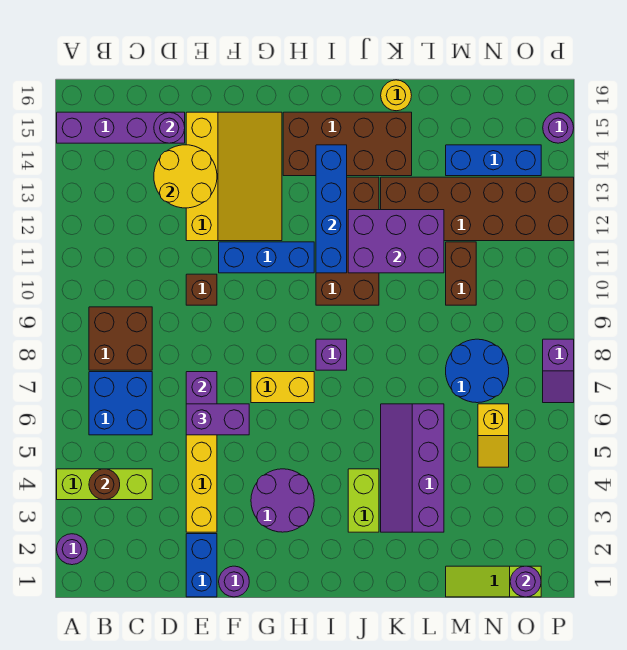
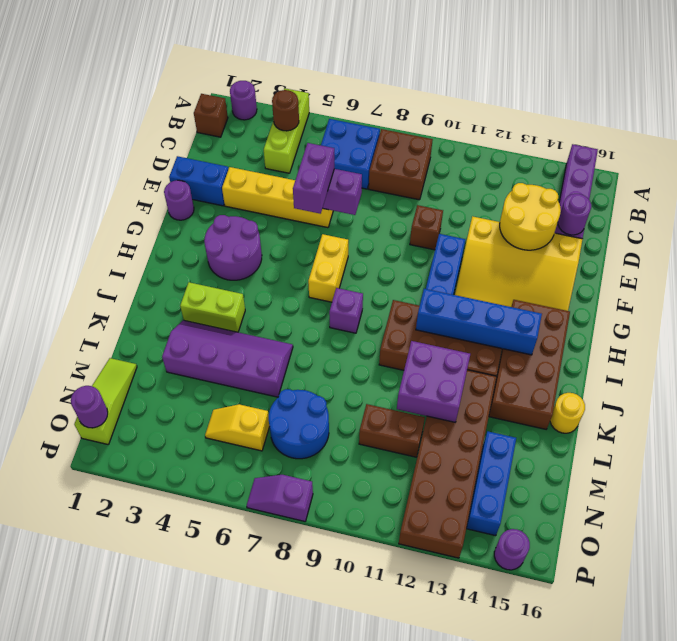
none -> brown 1x1 brick [194,94,228,137]
purple 2x3 brick [348,210,444,273] -> purple 2x2 brick [397,341,470,422]

